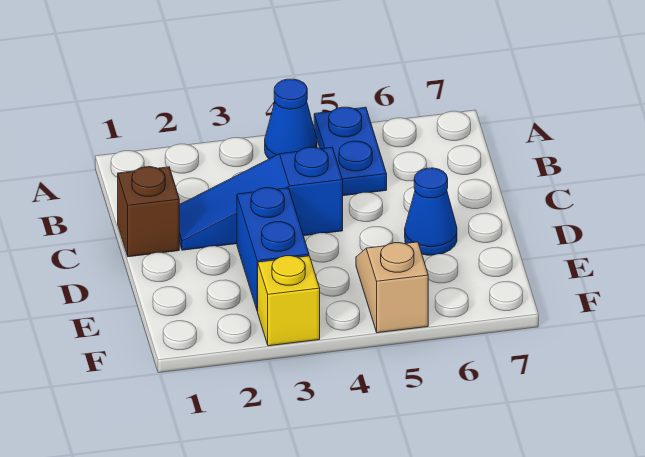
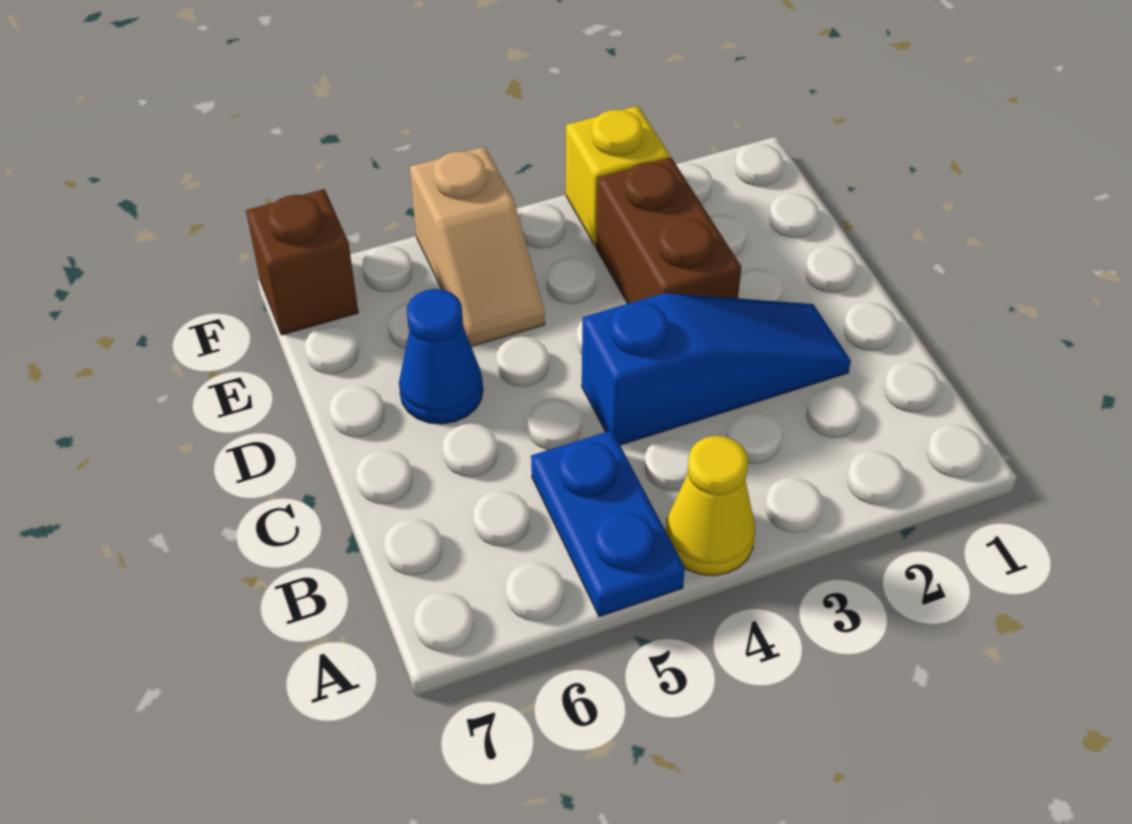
blue 1x1 cone [265,79,317,159] -> yellow 1x1 cone [666,436,755,576]
brown 1x1 brick [118,167,179,257] -> brown 1x1 brick moved to [246,189,358,335]
blue 1x2 brick [237,188,309,311] -> brown 1x2 brick [596,157,741,304]

